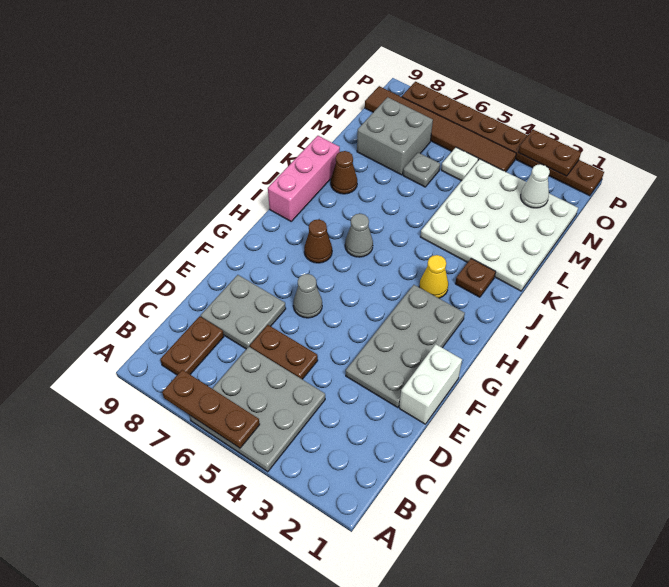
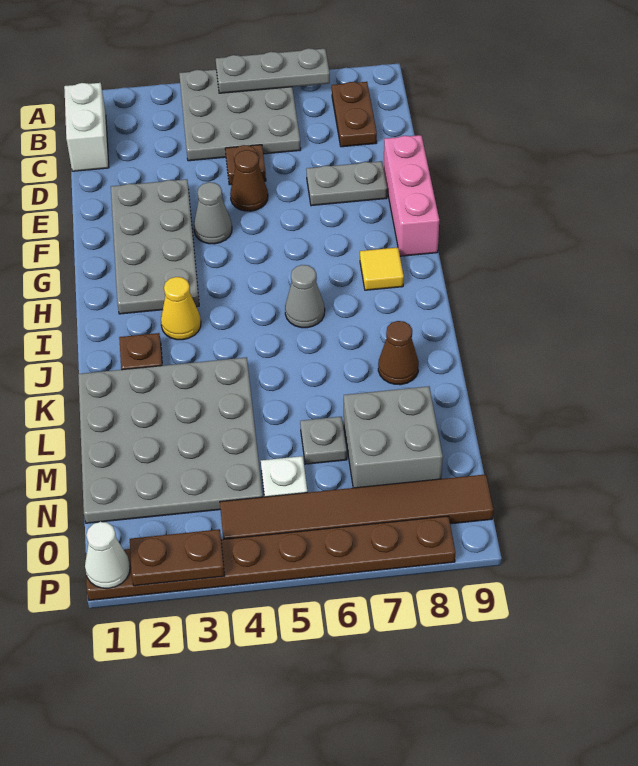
brown 1x3 plate [162,370,260,448] -> grey 1x3 plate [216,48,330,93]
brown 1x2 plate [250,325,318,379] -> brown 1x1 plate [225,145,266,185]
grey 2x2 plate [201,275,286,349] -> grey 1x2 plate [306,161,387,206]
white 1x2 brick [399,344,462,424] -> white 1x2 brick moved to [64,83,109,171]
grey 1x1 cone [293,274,322,318] -> grey 1x1 cone moved to [194,182,232,244]
brown 1x1 cone [304,219,332,263] -> brown 1x1 cone moved to [230,150,268,211]
none -> yellow 1x1 tile [360,247,404,290]
pink 1x3 brick [268,136,340,221] -> pink 1x3 brick moved to [384,135,439,256]
white 4x4 plate [420,159,578,291] -> grey 4x4 plate [78,357,263,523]
white 1x1 cone [521,164,550,208] -> white 1x1 cone moved to [85,522,130,588]

